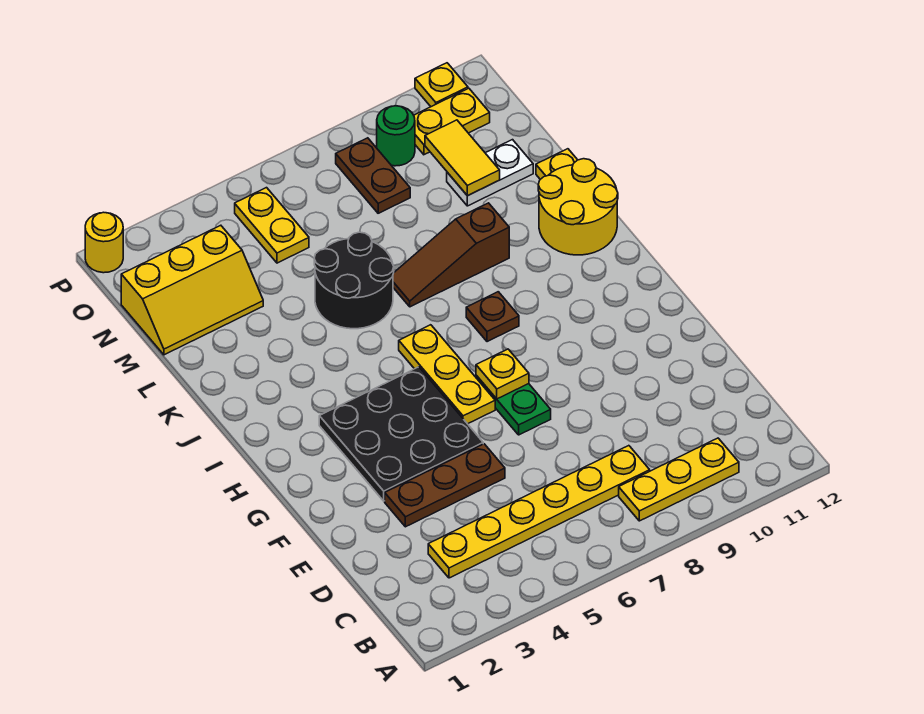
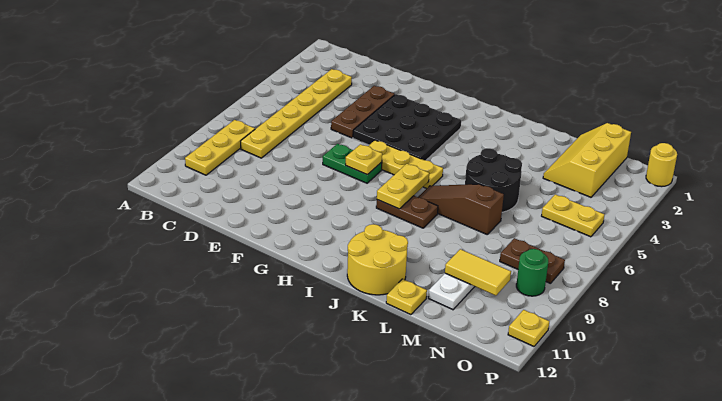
brown 1x1 plate [466,292,519,342] -> brown 1x2 plate [376,196,438,228]
brown 1x3 slope [393,203,509,307] -> brown 1x3 slope turned to [418,184,504,234]
yellow 1x2 plate [414,88,490,155] -> yellow 1x2 plate moved to [377,164,429,209]

